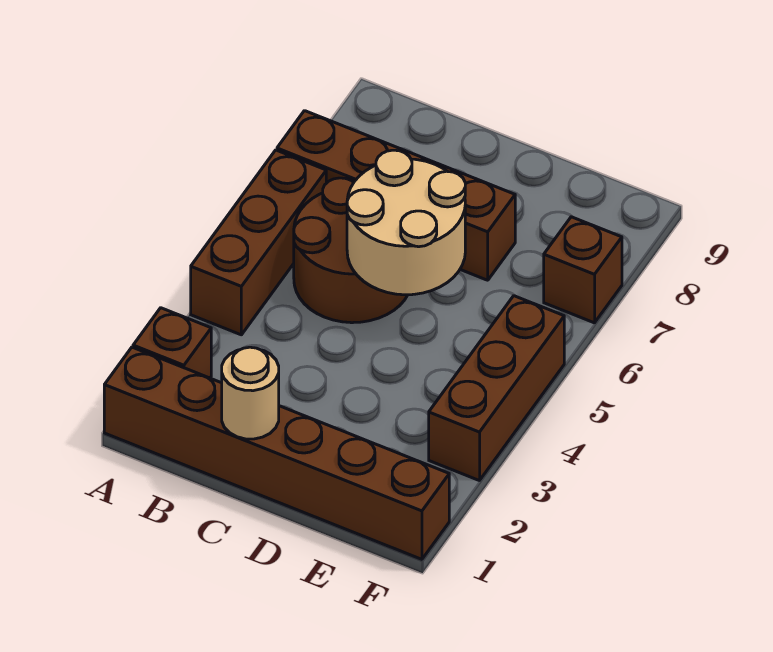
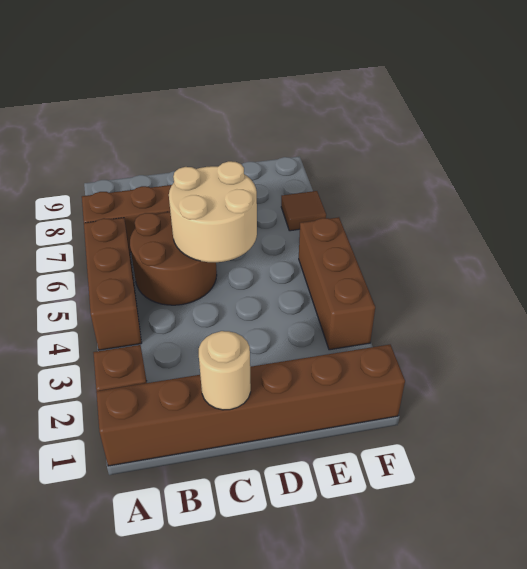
brown 1x1 brick [544,217,622,323] -> brown 1x1 tile [281,191,326,231]

